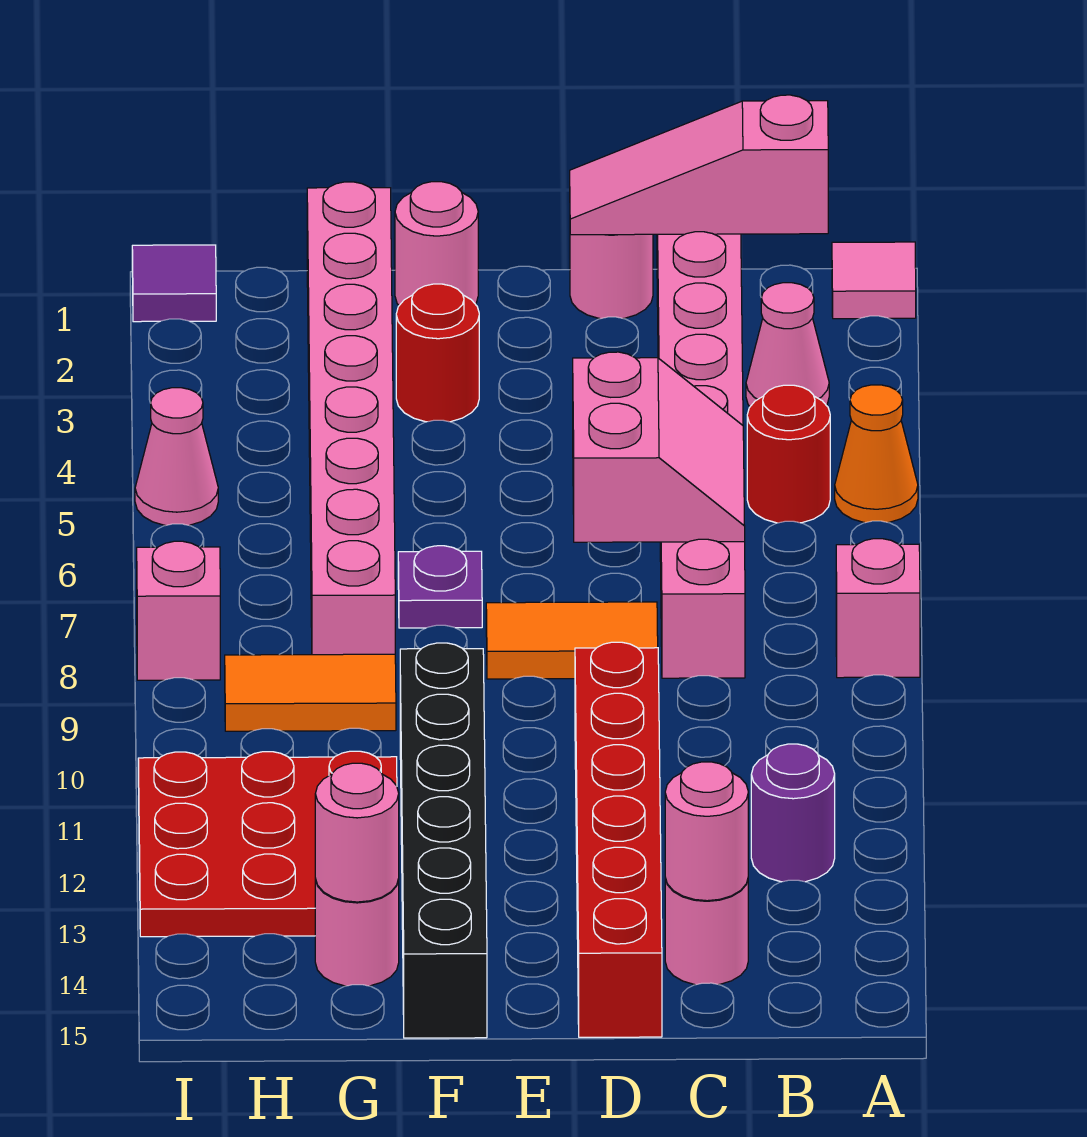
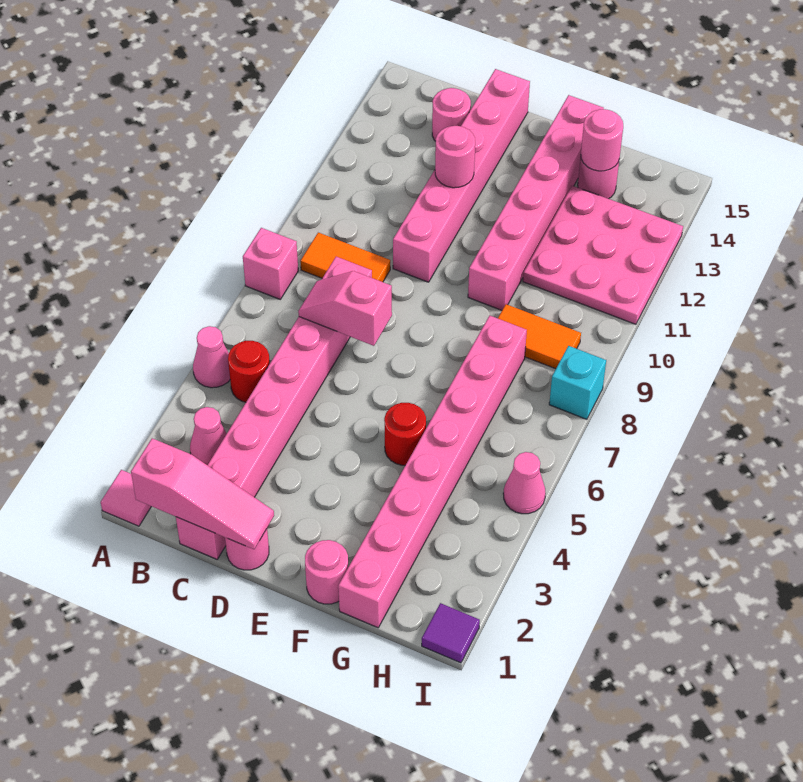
orange 1x1 cone [835,385,918,523] -> pink 1x1 cone [193,326,230,388]
purple 1x1 round brick [751,744,835,882] -> none
pink 2x2 slope [573,352,745,542] -> pink 1x2 slope [298,271,392,346]
pink 1x1 round brick [665,762,748,901] -> pink 1x1 round brick moved to [435,126,475,188]
orange 1x2 tile [486,602,658,679] -> orange 1x2 tile moved to [300,233,390,282]
red 1x6 brick [575,642,662,1037] -> pink 1x6 brick [393,69,530,282]
red 1x1 round brick [396,284,479,422] -> red 1x1 round brick moved to [384,403,426,465]
purple 1x1 plate [398,546,482,628] -> none
black 1x6 brick [400,643,487,1038] -> pink 1x6 brick [468,95,604,310]
red 3x3 plate [138,751,397,937] -> pink 3x3 plate [523,186,683,324]
pink 1x1 brick [137,541,220,680] -> cyan 1x1 brick [549,346,606,419]

